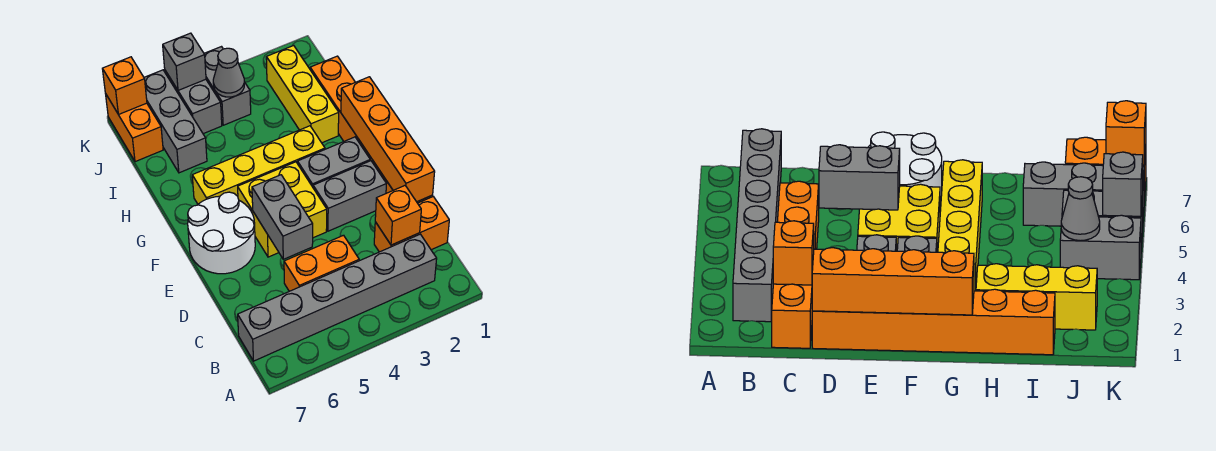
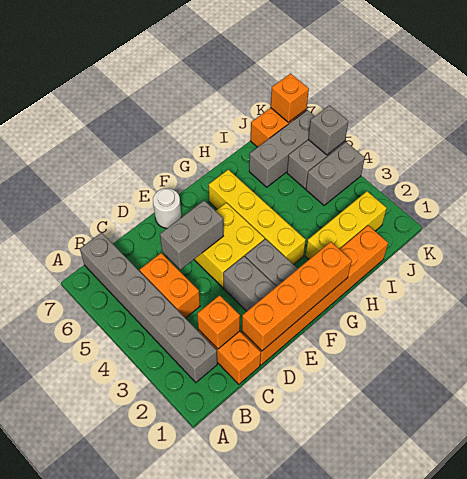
white 2x2 round brick [188,192,255,274] -> white 1x1 round brick [153,188,181,228]
grey 1x1 cone [213,48,244,97] -> none

